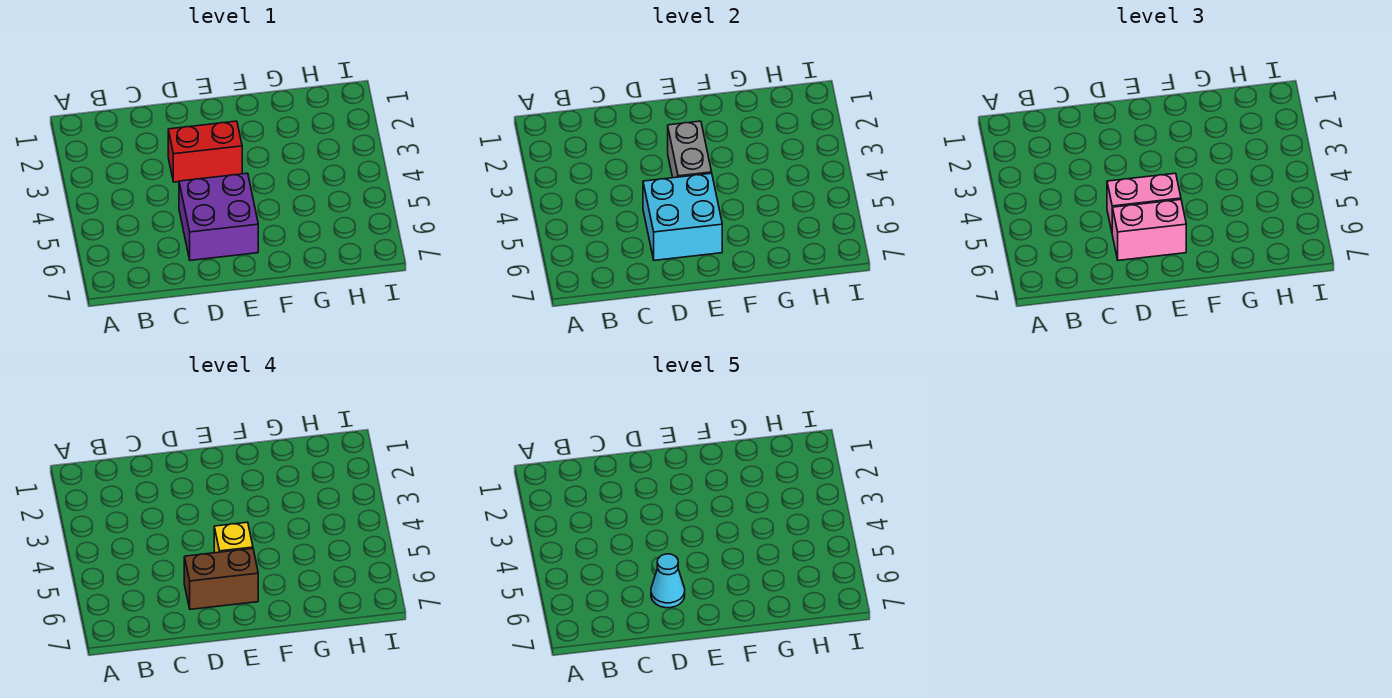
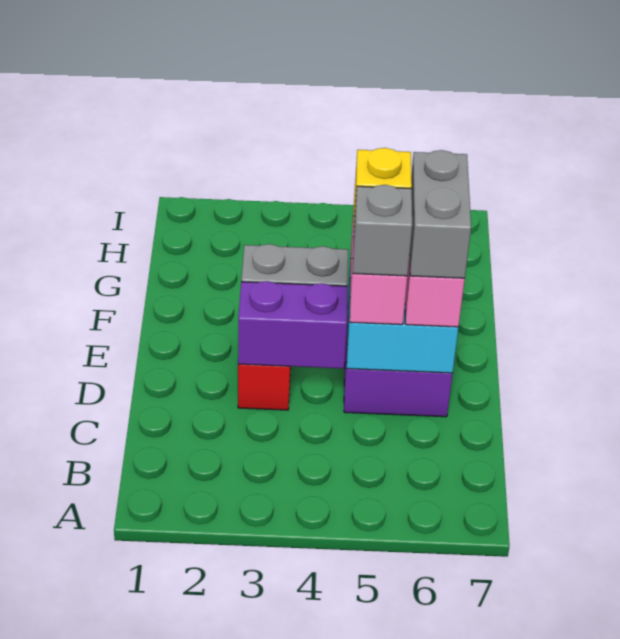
none -> purple 1x2 brick [238,281,348,369]
none -> grey 1x1 brick [353,185,412,276]
brown 1x2 brick [184,549,258,609] -> grey 1x2 brick [410,150,471,278]
cyan 1x1 cone [651,554,685,608] -> none

